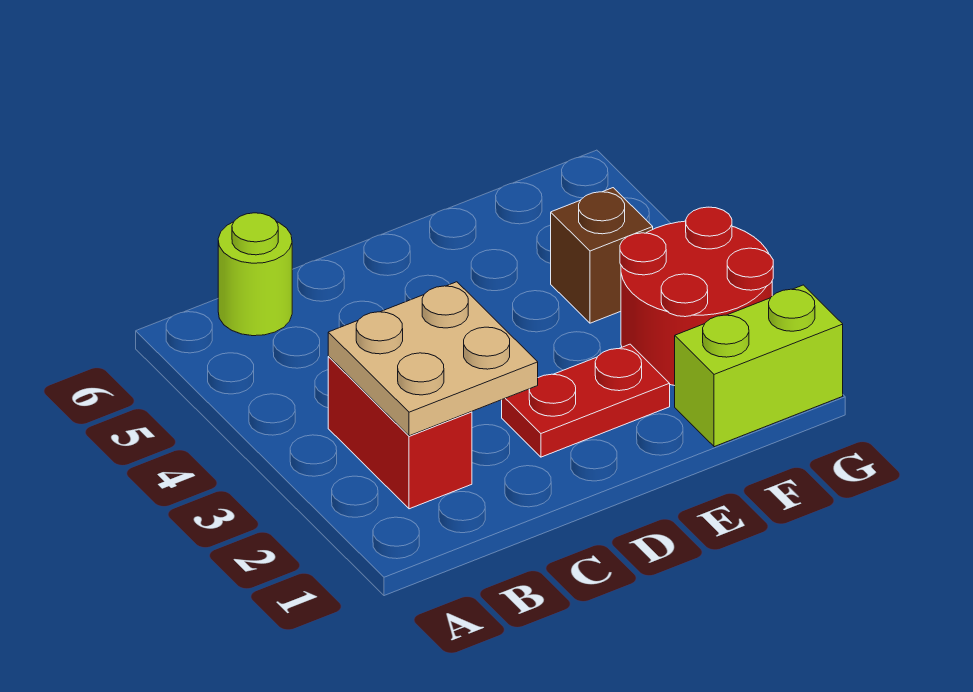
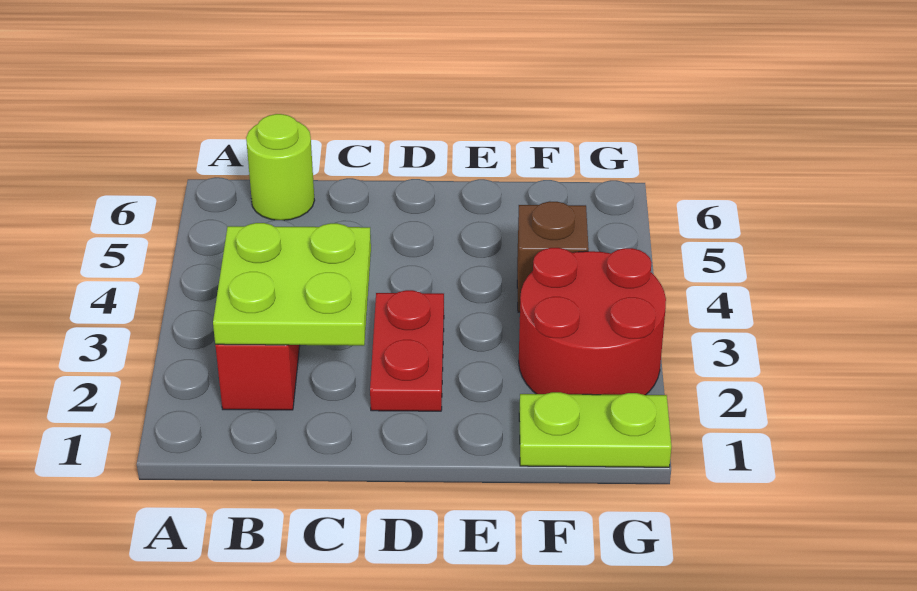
tan 2x2 plate [328,282,538,436] -> lime 2x2 plate [213,223,371,346]
red 1x2 plate [502,344,670,457] -> red 1x2 plate turned to [370,290,444,411]
lime 1x2 brick [675,285,843,447] -> lime 1x2 plate [519,392,671,467]

